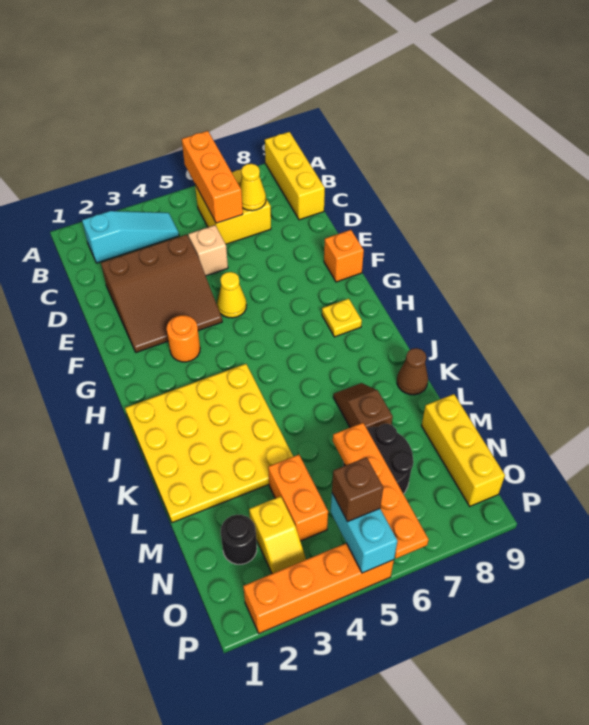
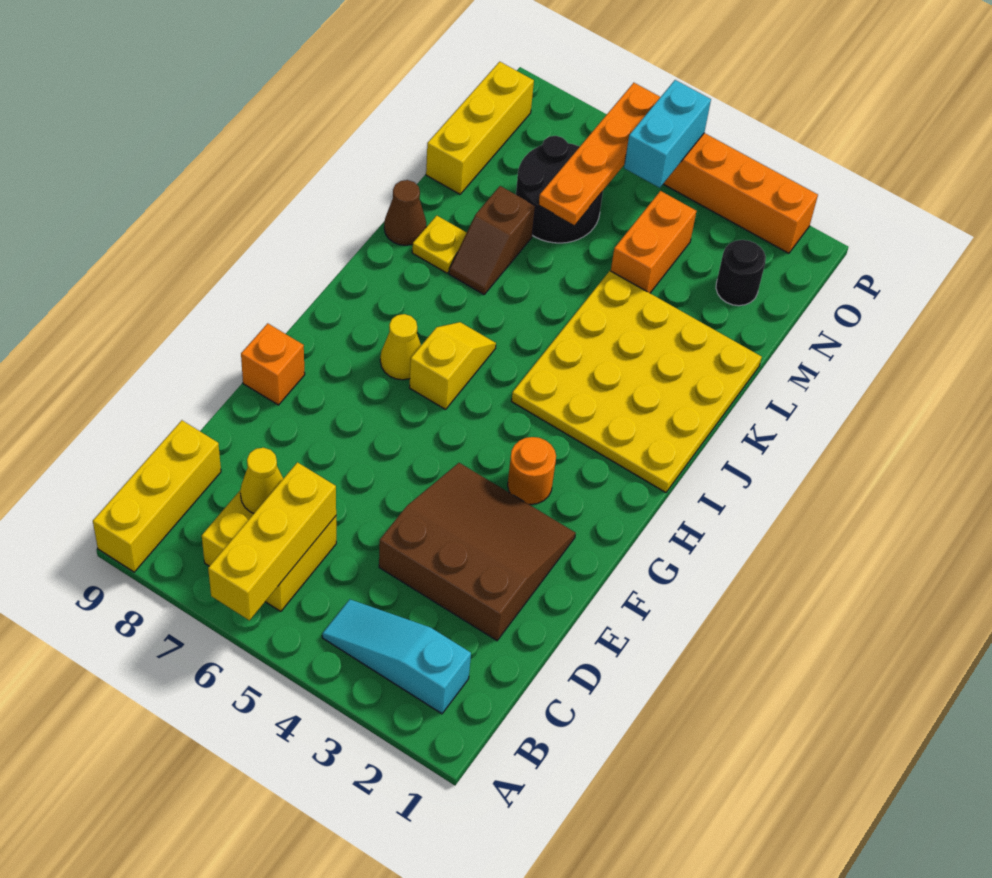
orange 1x3 brick [182,131,243,223] -> yellow 1x3 brick [208,462,336,620]
tan 1x1 brick [188,225,228,276] -> none
yellow 1x1 cone [217,272,246,318] -> yellow 1x1 cone moved to [380,314,421,380]
yellow 1x1 plate [322,299,362,337] -> yellow 1x1 plate moved to [412,216,467,273]
yellow 1x2 slope [249,496,306,574] -> yellow 1x2 slope moved to [409,322,496,409]
brown 1x1 brick [332,457,383,522] -> none

